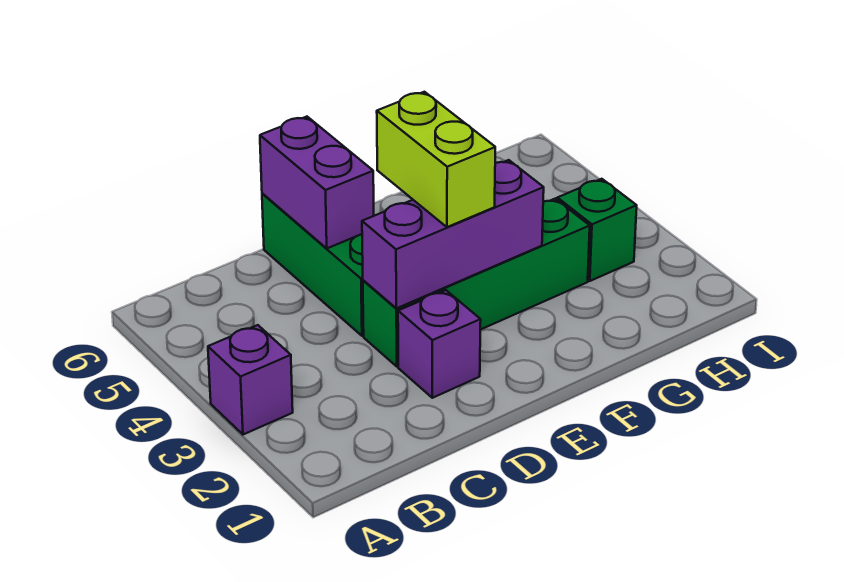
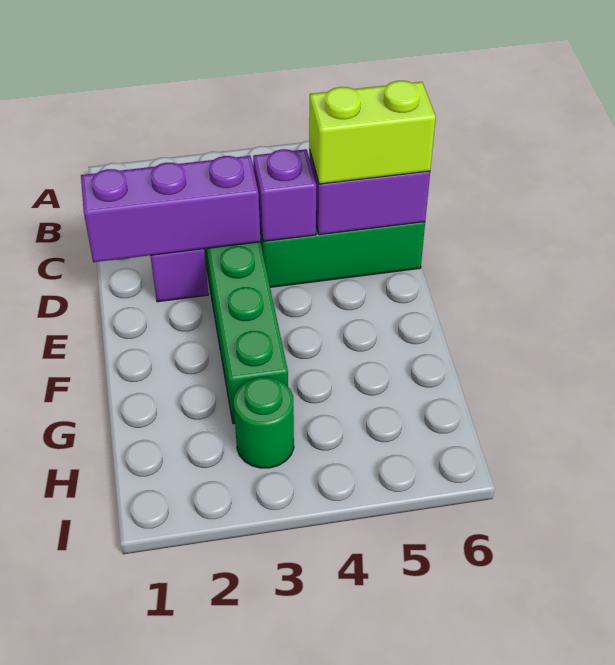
purple 1x1 brick [208,325,293,435] -> purple 1x1 brick moved to [253,149,316,242]
purple 1x3 brick [362,160,544,308] -> purple 1x3 brick turned to [81,156,260,262]
lime 1x2 brick [377,92,495,227] -> lime 1x2 brick moved to [309,81,436,184]
green 1x1 brick [557,179,637,281] -> green 1x1 round brick [234,377,294,468]

